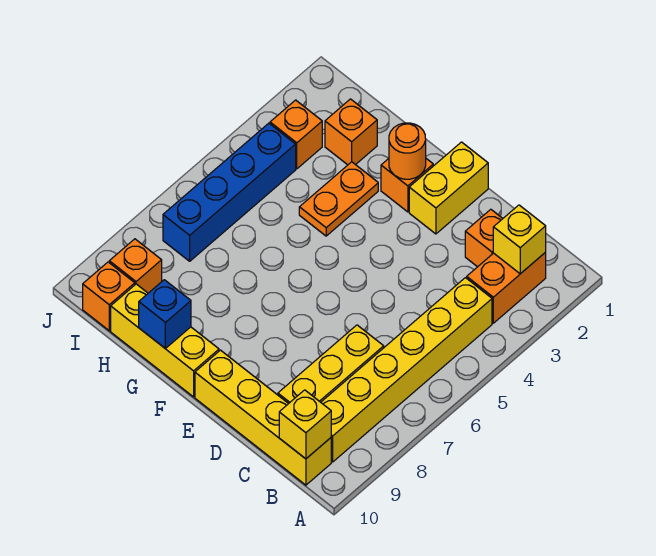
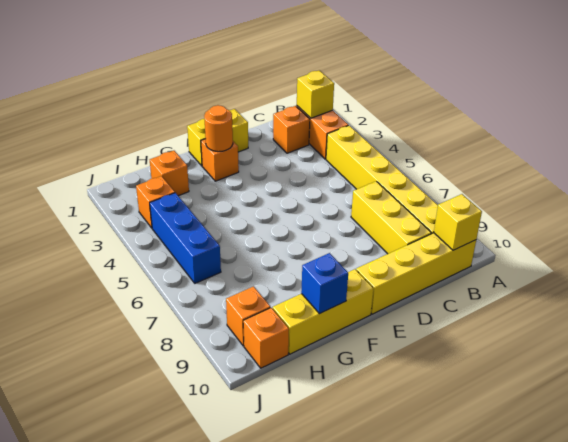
yellow 1x2 brick [409,142,488,234] -> yellow 1x2 brick turned to [187,109,248,166]
orange 1x2 plate [299,162,378,236] -> none
blue 1x4 brick [163,123,296,261] -> blue 1x3 brick [150,193,221,283]

